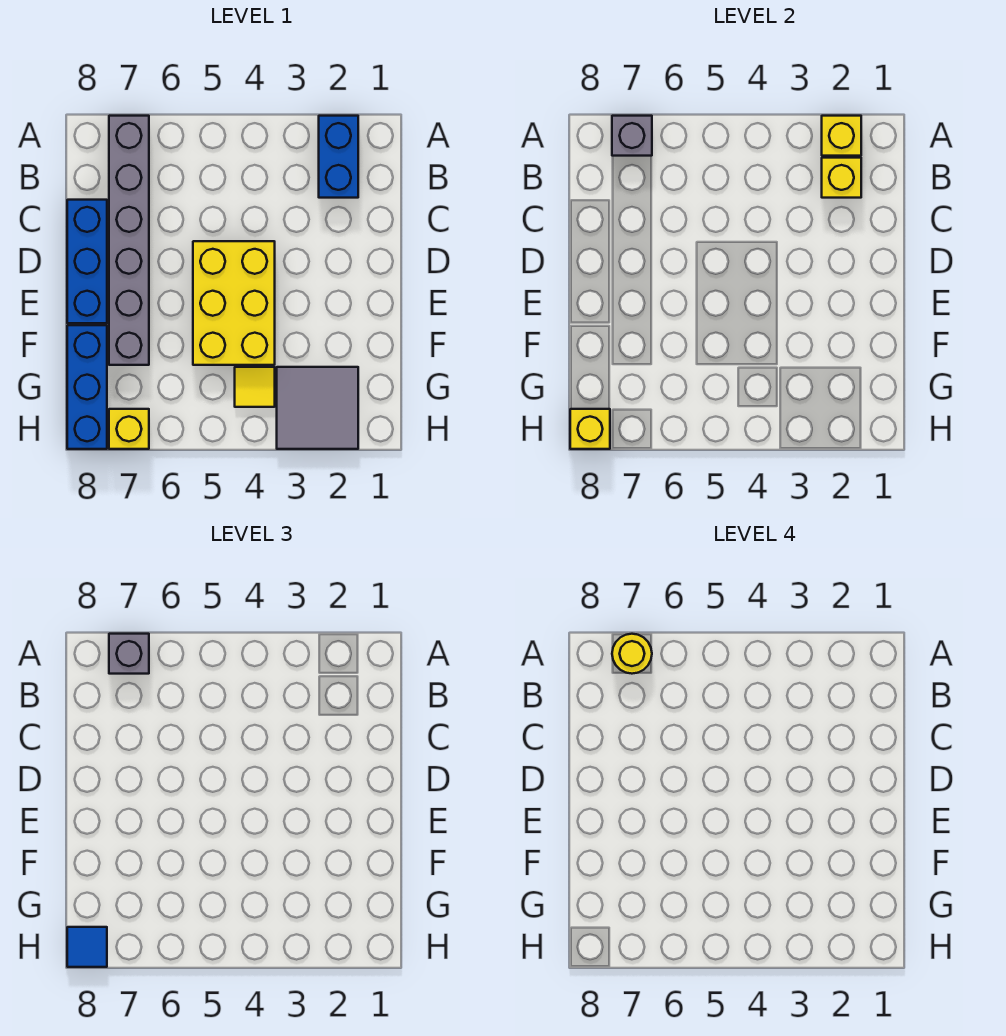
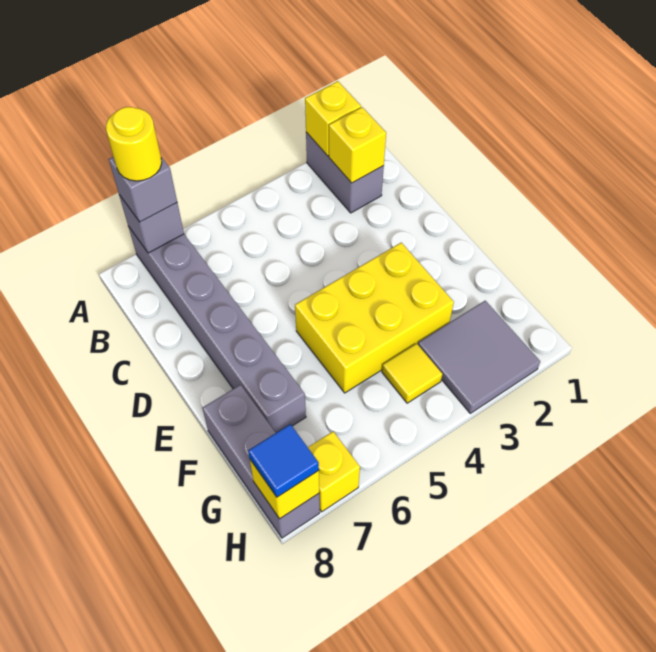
blue 1x2 brick [319,116,358,198] -> grey 1x2 brick [306,132,384,213]
blue 1x3 brick [67,200,107,323] -> none
yellow 2x3 brick [193,241,275,365] -> yellow 2x3 brick turned to [295,243,454,393]
blue 1x3 brick [67,325,107,449] -> grey 1x3 brick [202,385,320,538]

